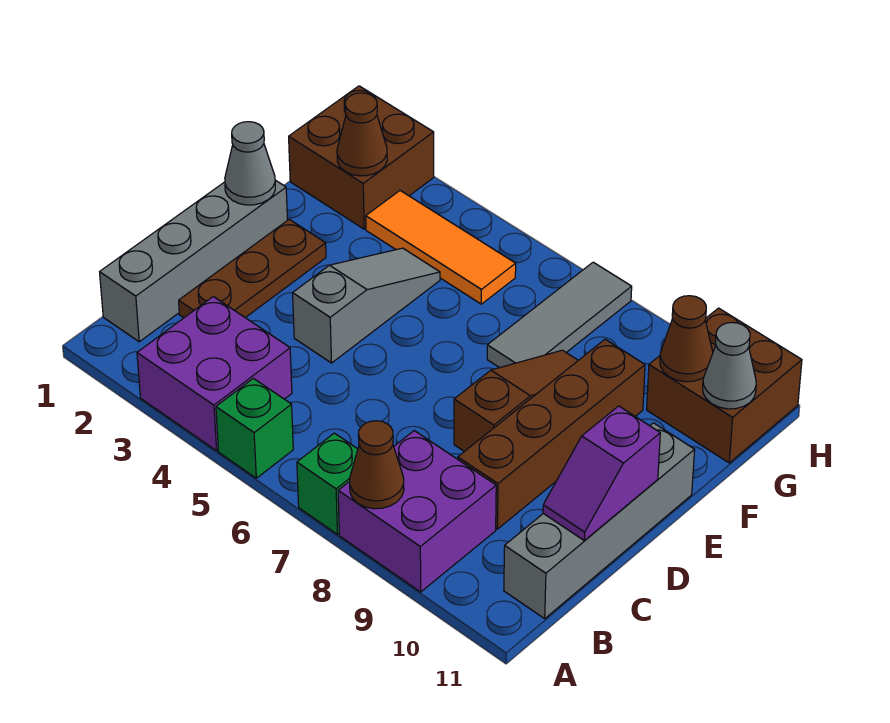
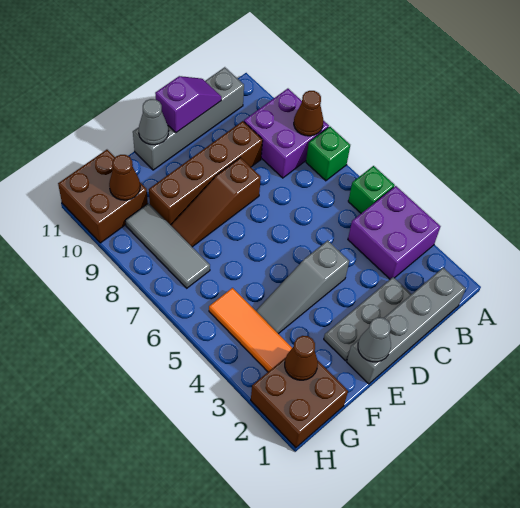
brown 1x3 plate [179,219,326,318] -> grey 1x3 plate [324,277,411,361]
grey 1x3 tile [487,262,632,368] -> grey 1x3 tile turned to [125,203,210,288]
grey 1x1 cone [703,323,756,409] -> grey 1x1 cone moved to [139,99,169,145]

